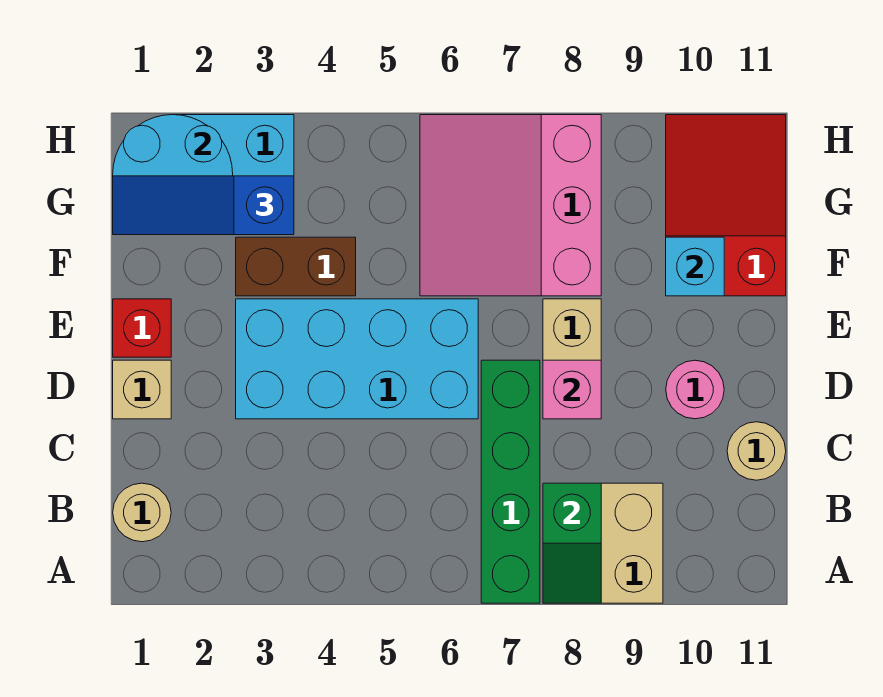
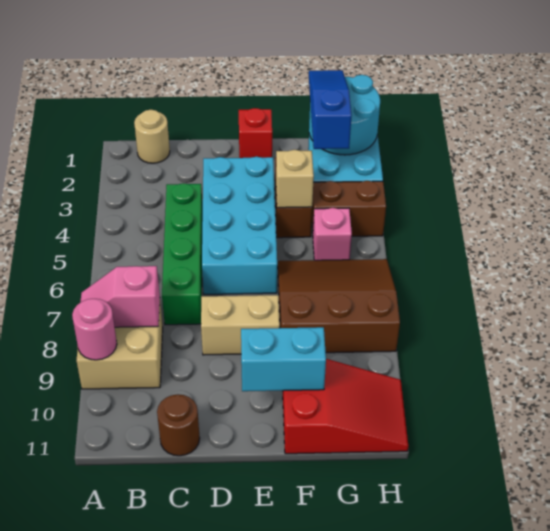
green 1x4 brick [481,360,540,603] -> green 1x4 brick turned to [162,183,203,325]
green 1x2 slope [543,483,601,603] -> pink 1x2 slope [81,266,160,327]
tan 1x1 round brick [727,422,786,480] -> brown 1x1 round brick [157,394,200,456]
tan 1x1 brick [113,360,171,419] -> tan 1x1 brick moved to [276,150,314,208]
pink 1x1 brick [543,360,601,419] -> pink 1x1 brick moved to [313,208,352,260]
pink 1x1 round brick [666,360,724,419] -> pink 1x1 round brick moved to [72,299,117,360]
pink 3x3 slope [420,115,601,296] -> brown 3x3 slope [278,259,400,353]
cyan 1x1 brick [666,237,724,296] -> cyan 1x2 brick [241,327,326,391]
none -> brown 1x2 brick [312,181,386,236]

